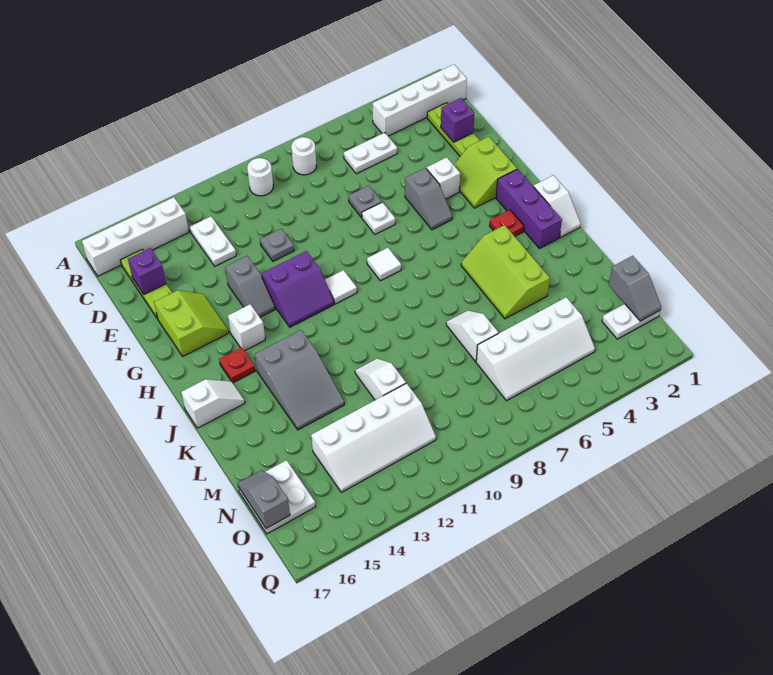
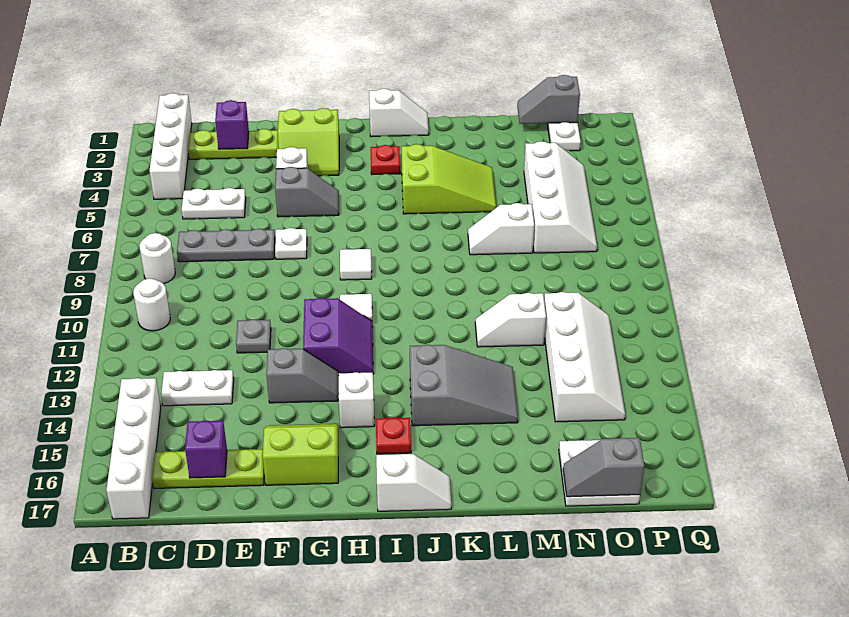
white 1x2 plate [344,133,397,174] -> white 1x2 plate turned to [182,188,246,219]
grey 1x1 plate [348,186,382,217] -> grey 1x3 plate [177,229,275,262]
purple 1x3 brick [496,169,562,249] -> none
lime 2x3 slope [461,225,550,319] -> lime 2x3 slope turned to [401,144,496,214]
white 1x2 slope [181,379,245,428] -> white 1x2 slope turned to [376,454,451,511]
grey 1x2 slope [609,256,661,321] -> grey 1x2 slope turned to [517,75,580,124]

